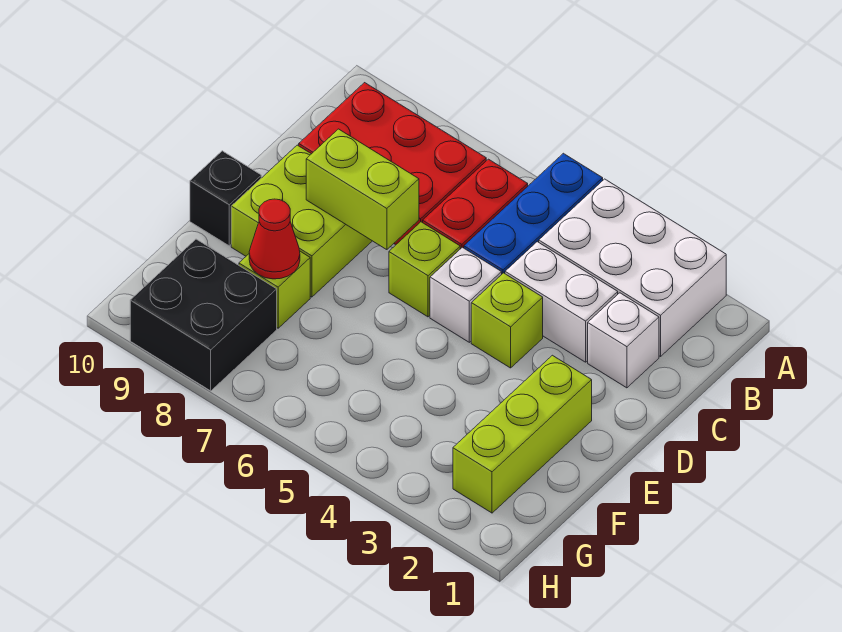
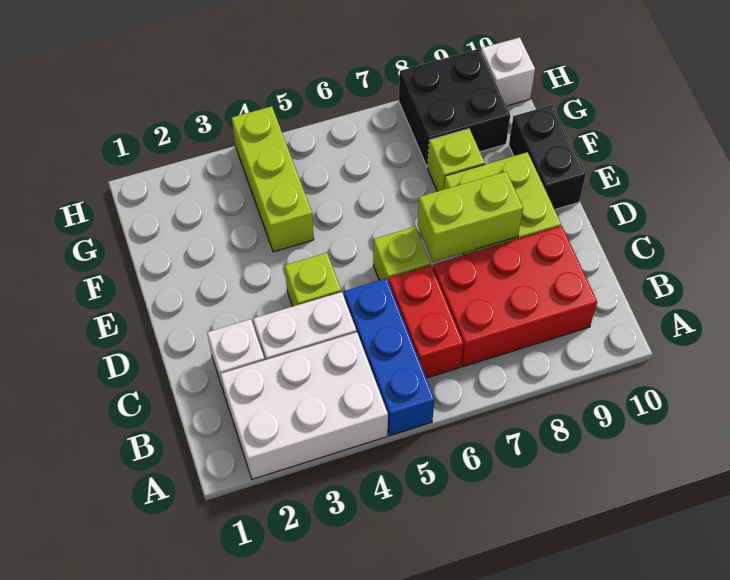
white 1x1 brick [430,247,502,342] -> white 1x1 brick moved to [481,37,535,106]
lime 1x3 brick [453,355,592,513] -> lime 1x3 brick moved to [232,106,314,252]
black 1x1 brick [190,151,261,246] -> black 1x2 brick [509,105,586,210]
red 1x1 cone [249,199,300,279] -> none

